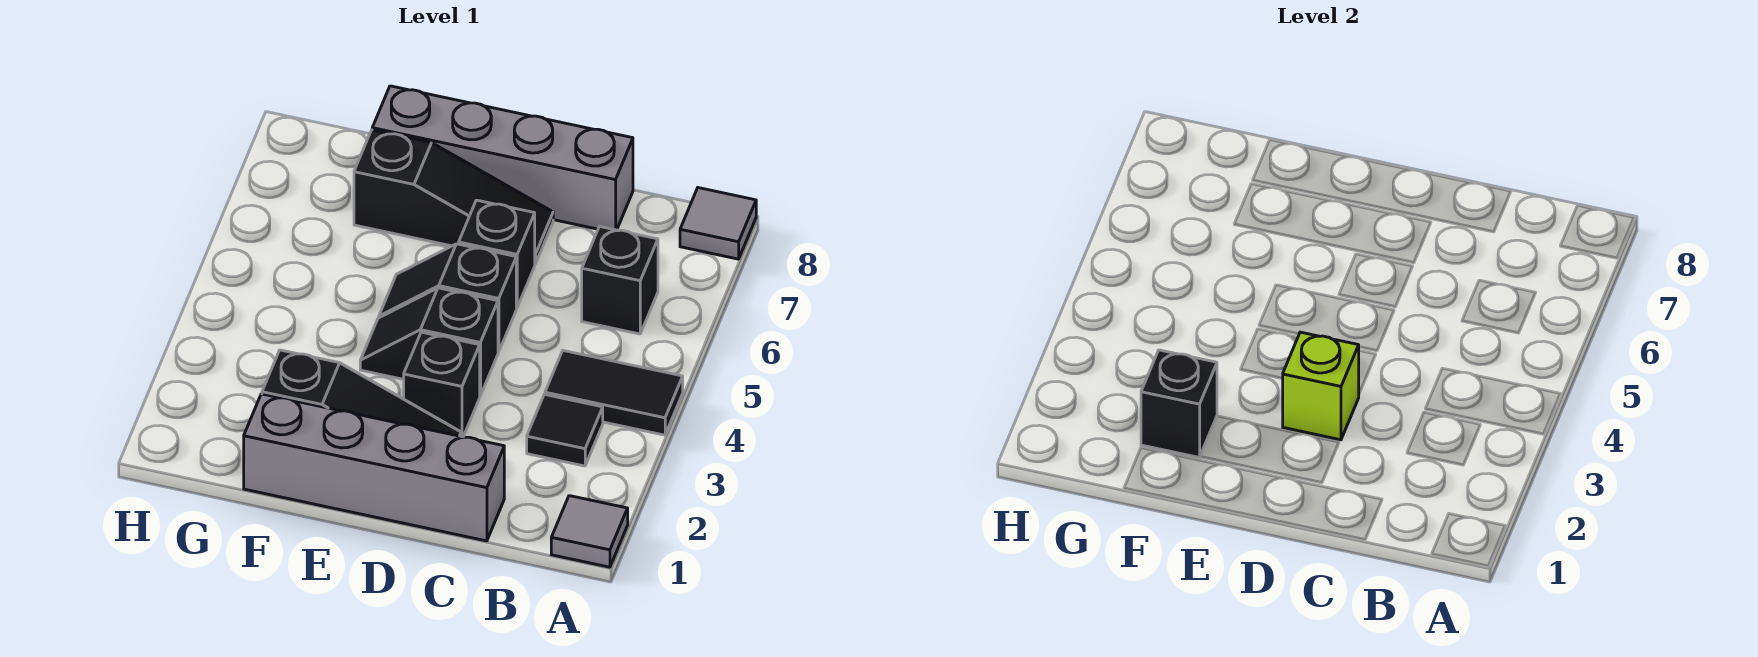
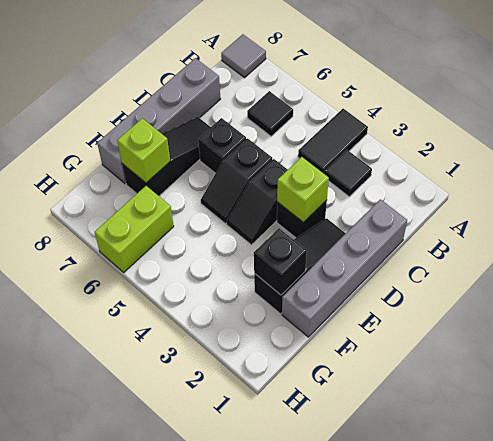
grey 1x1 tile [551,496,628,567] -> none
black 1x1 brick [582,227,658,334] -> black 1x1 tile [247,91,293,136]
none -> lime 1x1 brick [117,118,170,183]
none -> lime 1x2 brick [95,186,174,272]

